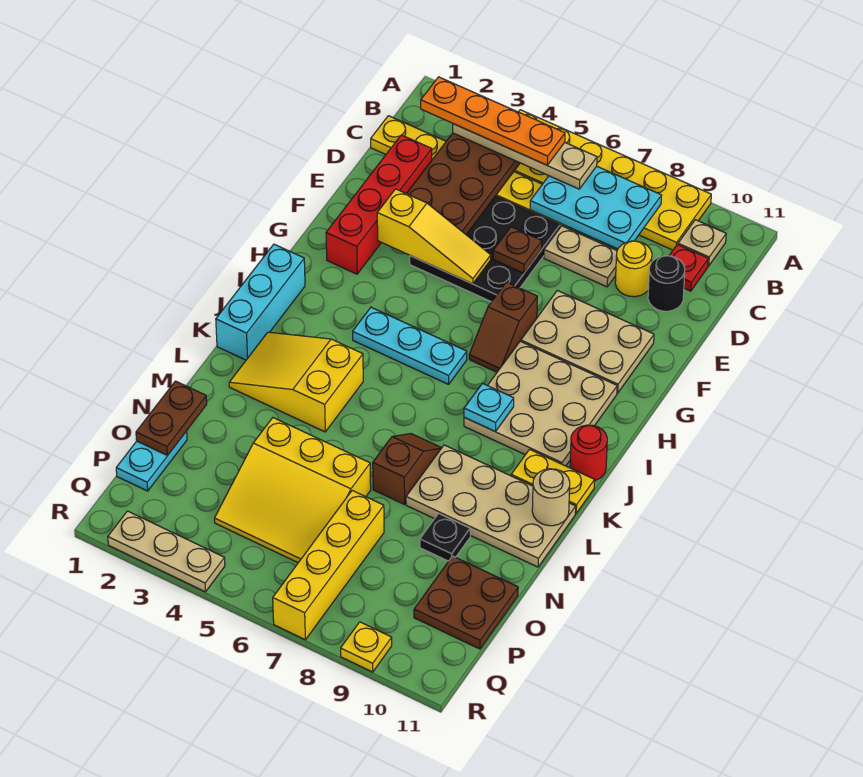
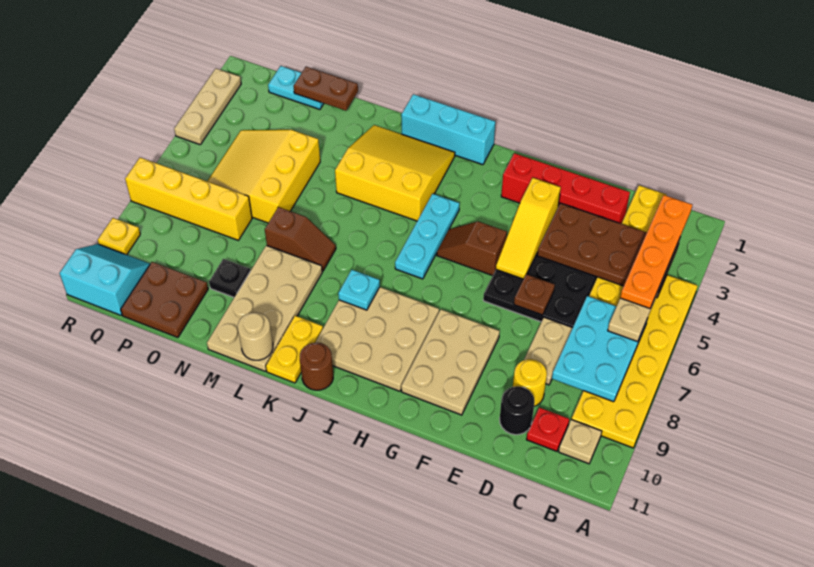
brown 1x2 slope [469,282,538,372] -> brown 1x2 slope moved to [437,221,507,276]
red 1x1 round brick [570,425,607,481] -> brown 1x1 round brick [300,342,333,390]
yellow 2x3 slope [229,332,363,432] -> yellow 3x3 slope [335,125,455,221]
none -> cyan 2x2 slope [59,244,150,315]

